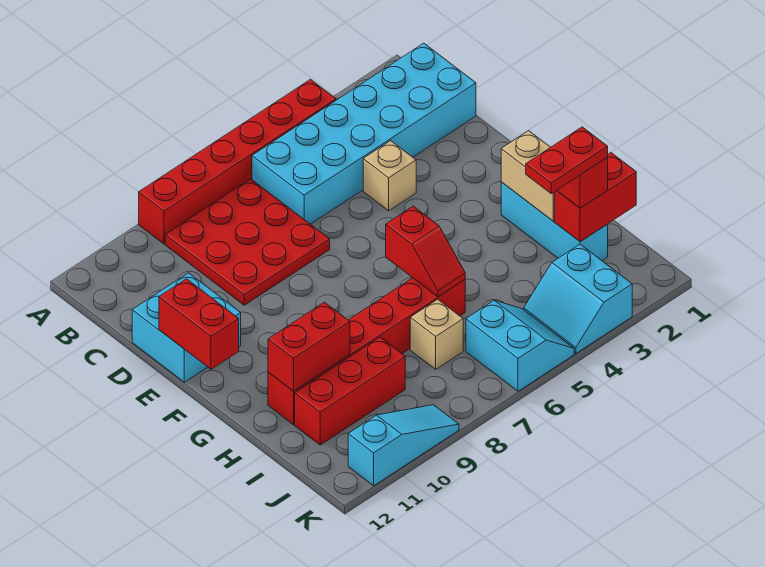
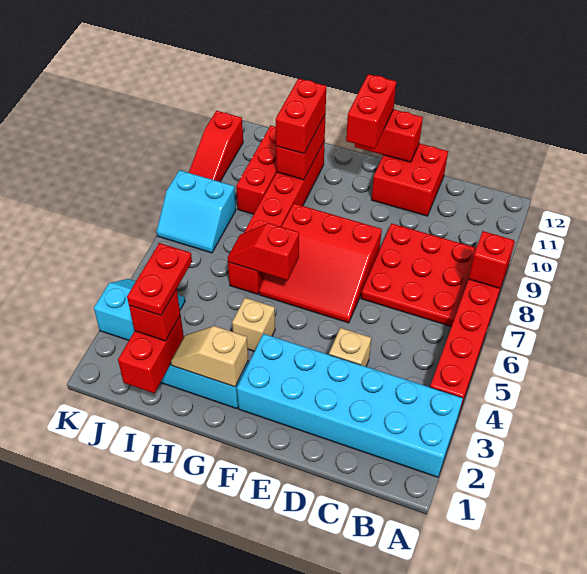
none -> red 1x1 brick [469,231,514,288]
cyan 2x6 brick [252,43,476,224] -> cyan 2x6 brick turned to [237,334,463,477]
cyan 2x2 brick [132,273,241,382] -> red 2x2 brick [372,143,448,216]
none -> red 3x3 slope [259,203,382,323]
none -> red 1x2 brick [346,74,396,149]
tan 1x2 brick [501,131,555,221] -> tan 1x2 slope [171,326,248,387]
none -> red 1x2 brick [276,79,326,154]
tan 1x1 brick [410,299,463,369] -> tan 1x1 brick moved to [232,298,275,351]
cyan 2x2 slope [466,300,574,391] -> cyan 2x2 slope moved to [157,170,236,253]
cyan 1x3 slope [348,405,459,486] -> red 1x3 slope [189,111,243,182]

